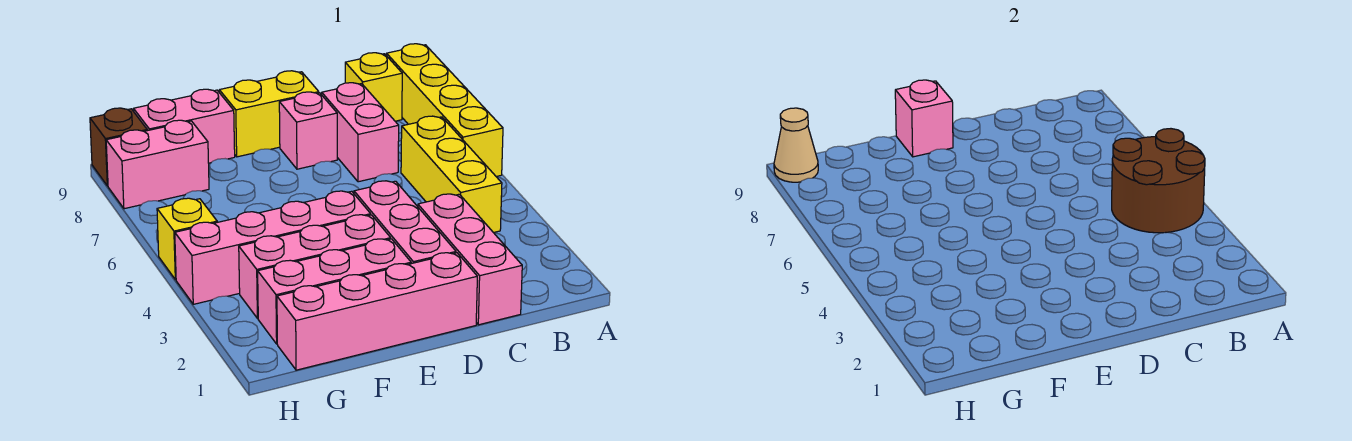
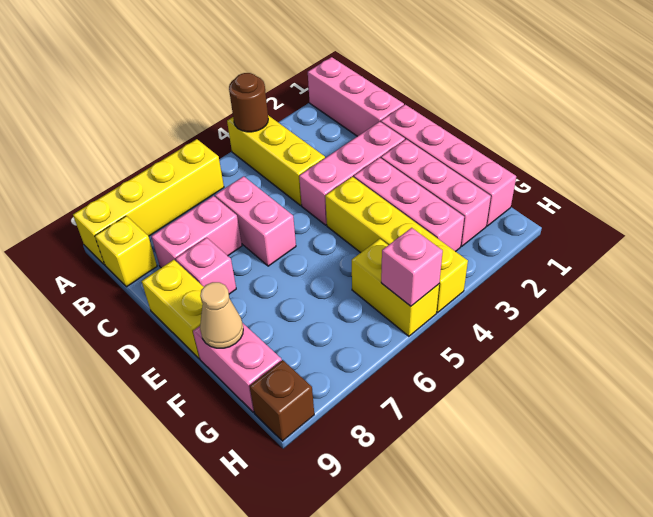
brown 2x2 round brick [1112,129,1205,233] -> brown 1x1 round brick [229,73,268,132]
yellow 1x3 brick [401,116,502,233] -> yellow 1x3 brick turned to [227,115,325,205]
pink 1x3 brick [418,194,522,325] -> pink 1x3 brick turned to [308,57,404,136]
pink 1x4 brick [175,191,371,304] -> yellow 1x4 brick [325,177,468,313]
pink 1x1 brick [895,80,953,157] -> pink 1x1 brick moved to [381,228,443,306]
pink 1x2 brick [106,120,209,209] -> pink 1x2 brick moved to [215,176,296,266]
yellow 1x1 brick [157,198,217,280] -> yellow 1x2 brick [352,239,439,336]
tan 1x1 cone [774,108,818,182] -> tan 1x1 cone moved to [200,282,243,348]

